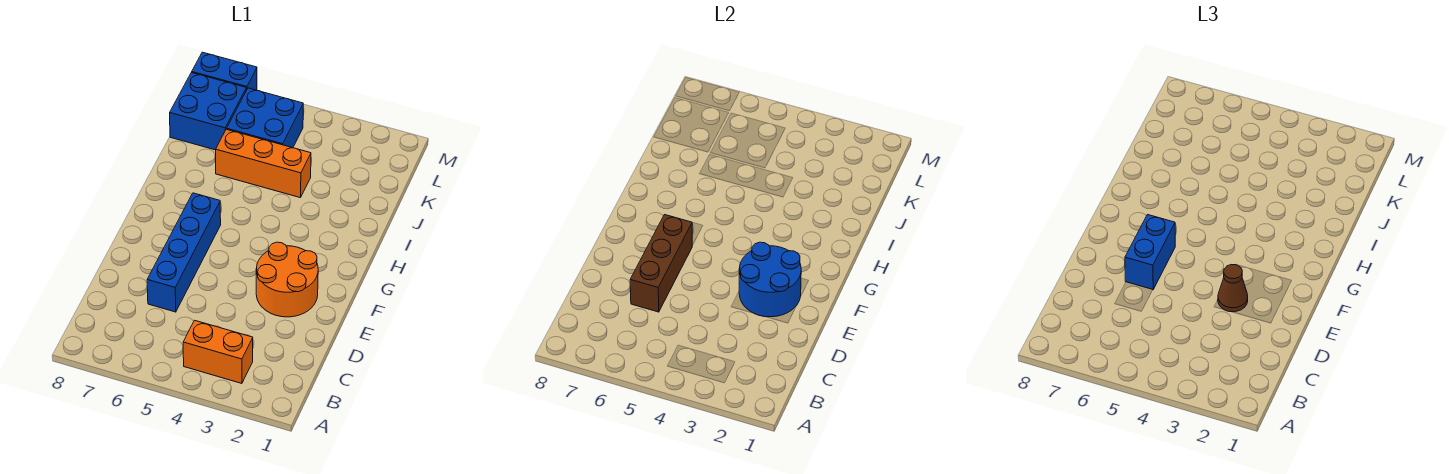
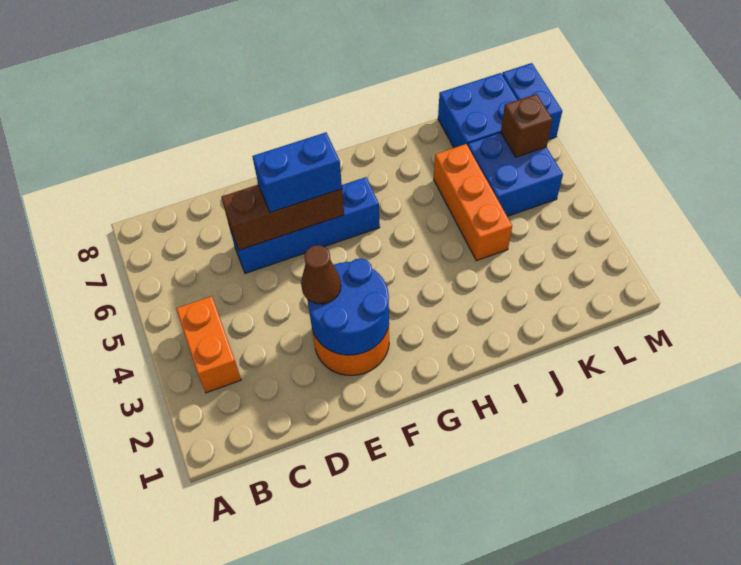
none -> brown 1x1 brick [501,94,552,157]

